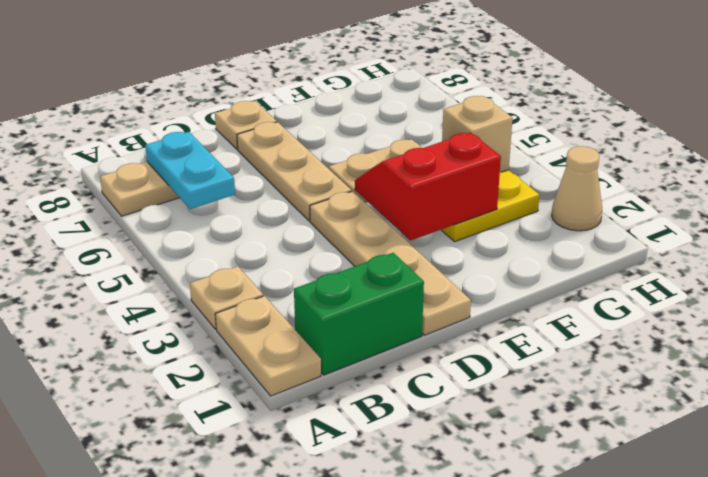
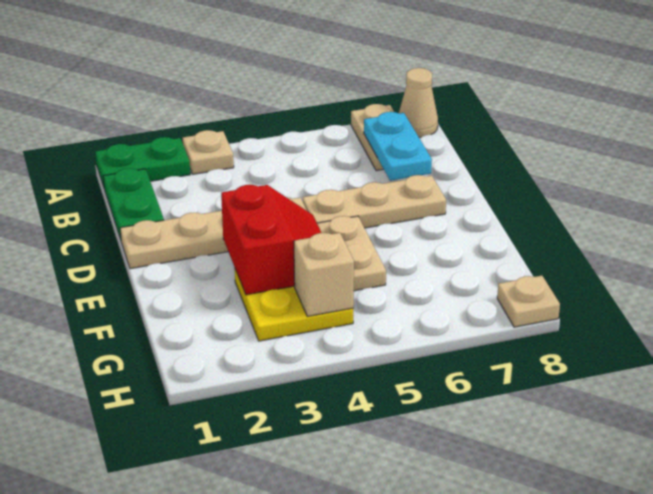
tan 1x2 plate [215,296,321,396] -> green 1x2 plate [95,137,190,187]
green 1x2 brick [294,253,424,375] -> green 1x2 plate [103,168,164,240]
cyan 1x2 plate [145,132,235,209] -> cyan 1x2 plate turned to [364,112,432,181]
tan 1x1 plate [215,101,277,149] -> tan 1x1 plate moved to [497,276,560,327]
tan 1x1 cone [552,146,602,231] -> tan 1x1 cone moved to [399,68,438,137]

